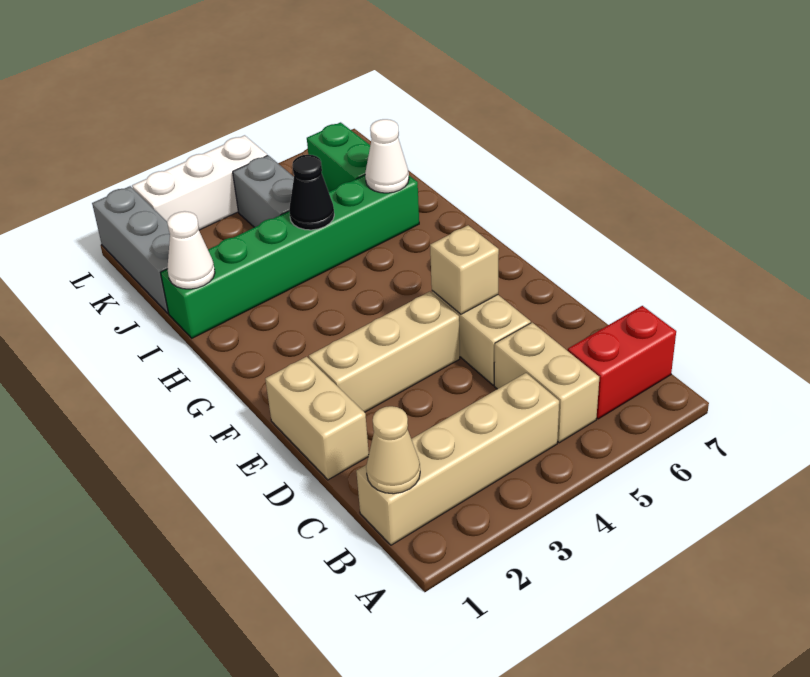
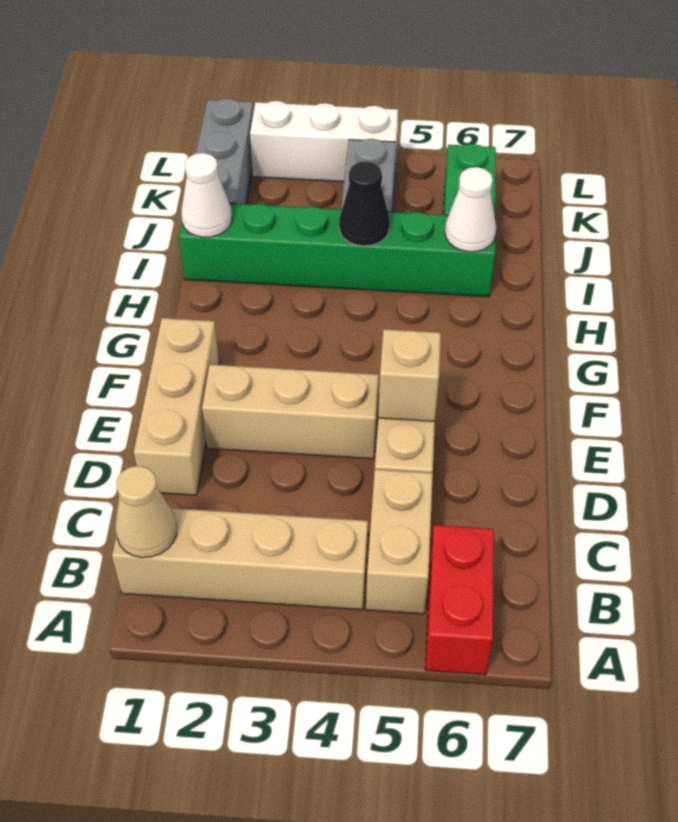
red 1x2 brick [568,306,676,419] -> red 1x2 brick turned to [425,525,494,675]
tan 1x2 brick [265,357,369,480] -> tan 1x3 brick [134,318,219,495]

